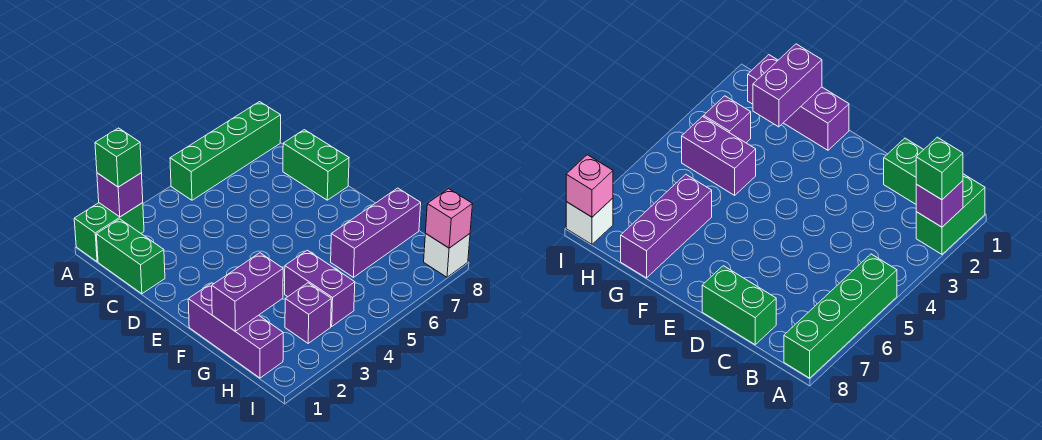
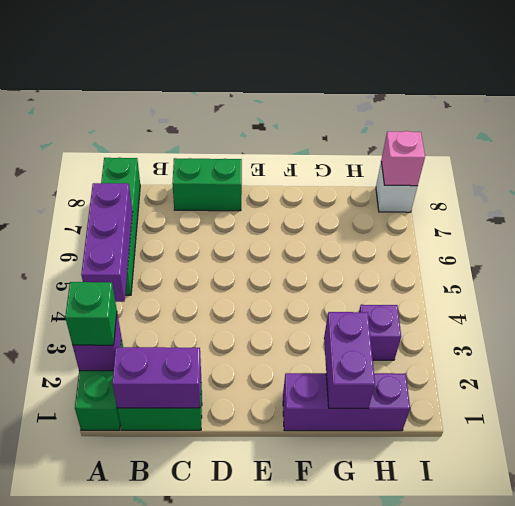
purple 1x2 brick [285,250,355,326] -> purple 1x2 brick moved to [112,347,201,408]
purple 1x3 brick [331,188,421,277] -> purple 1x3 brick moved to [81,183,133,302]

